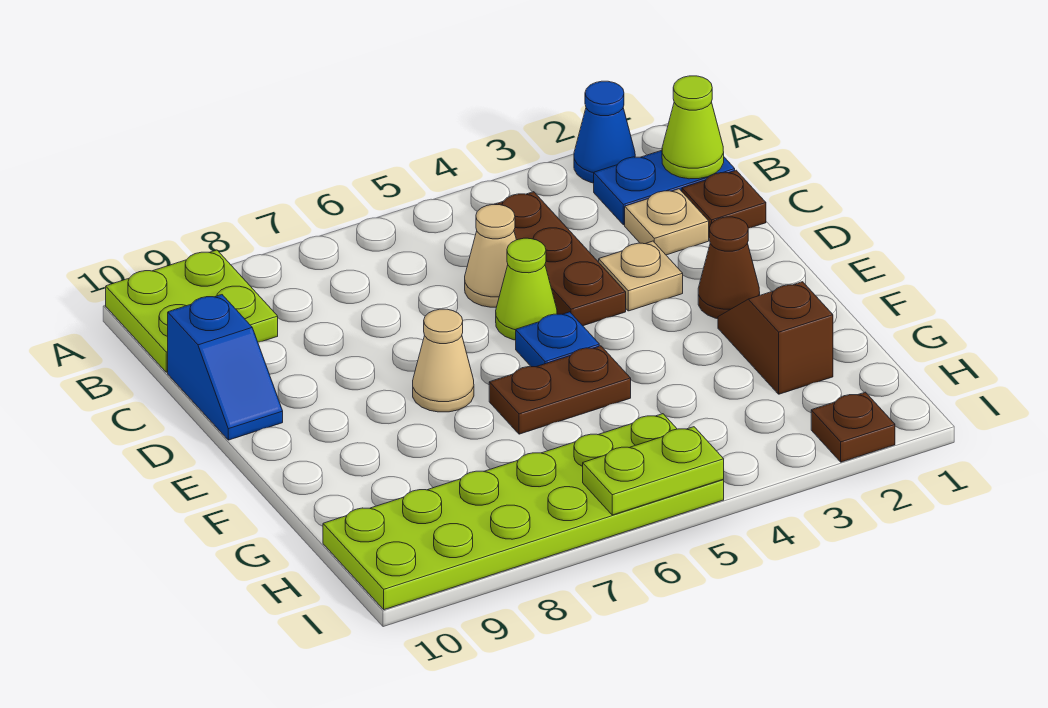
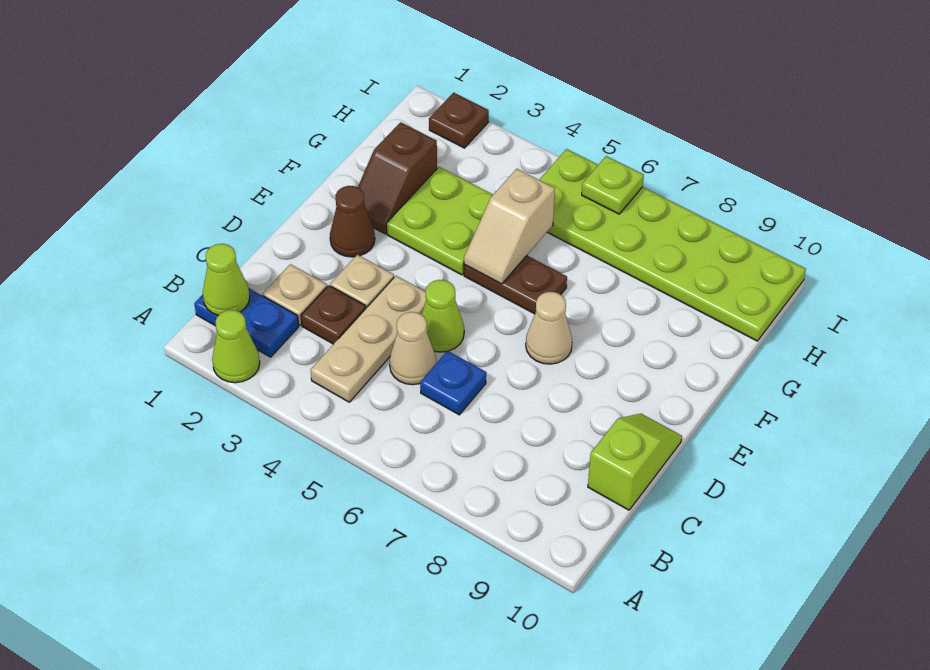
blue 1x1 cone [574,81,635,183] -> lime 1x1 cone [212,310,260,383]
lime 2x2 plate [106,250,278,372] -> lime 2x2 plate moved to [386,167,493,275]
brown 1x3 plate [494,192,626,326] -> tan 1x3 plate [311,276,426,402]
brown 1x1 plate [682,170,766,228] -> brown 1x1 plate moved to [301,285,366,344]
blue 1x2 slope [168,295,283,440] -> lime 1x2 slope [588,414,682,510]
blue 1x1 plate [516,312,599,367] -> blue 1x1 plate moved to [420,351,486,415]
none -> tan 1x2 slope [464,169,555,284]
lime 1x2 plate [583,427,724,515] -> lime 1x1 plate [582,156,644,214]

